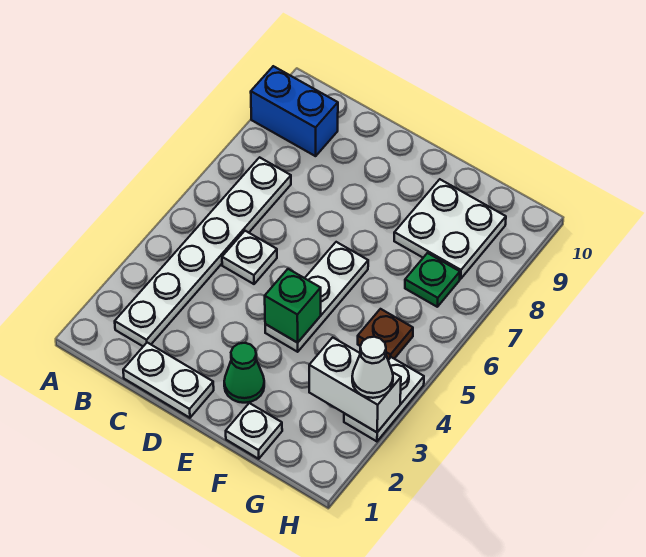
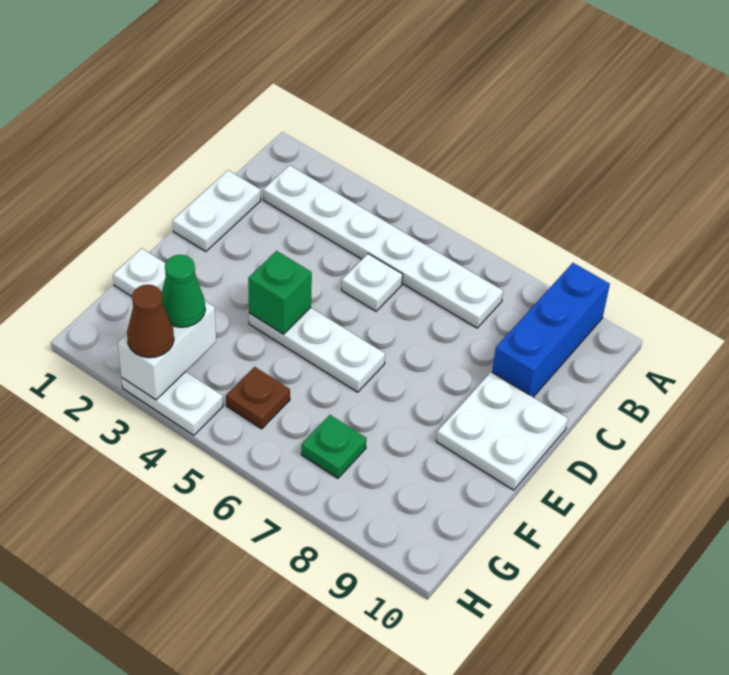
blue 1x2 brick [251,66,338,156] -> blue 1x3 brick [492,263,610,397]
green 1x1 cone [224,343,264,403] -> green 1x1 cone moved to [162,255,205,327]
white 2x2 plate [394,179,506,279] -> white 2x2 plate moved to [436,372,568,490]
white 1x1 cone [352,337,393,398] -> brown 1x1 cone [127,285,174,358]

